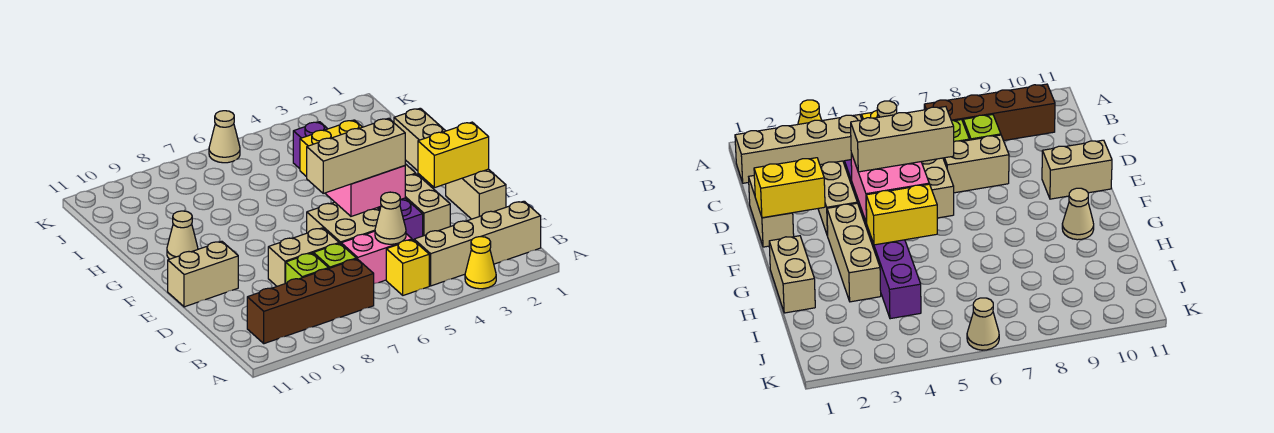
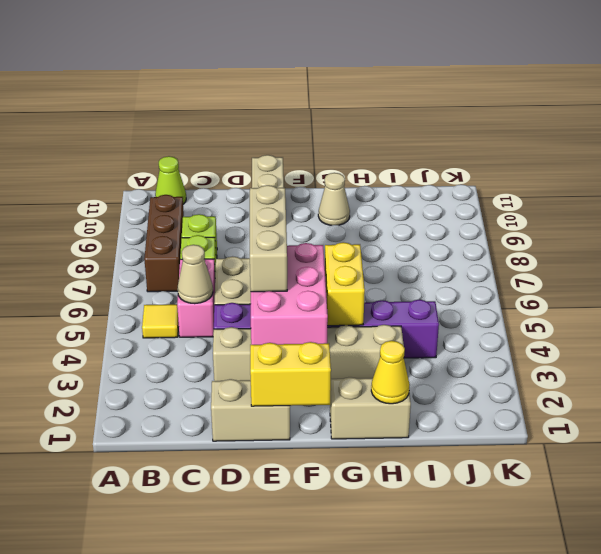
yellow 1x1 cone [465,237,496,289] -> yellow 1x1 cone moved to [371,341,410,404]
tan 1x4 brick [414,201,541,286] -> none
yellow 1x1 brick [386,240,429,295] -> yellow 1x1 tile [142,304,179,338]
brown 1x4 brick [247,259,374,344] -> brown 1x3 brick [144,195,184,292]
none -> lime 1x1 cone [155,156,186,204]
tan 1x2 brick [268,228,339,286] -> none
yellow 1x2 brick [418,122,489,188] -> yellow 1x2 brick turned to [250,342,331,406]
pink 2x2 brick [325,166,405,216] -> pink 2x3 brick [251,243,328,345]
tan 1x1 cone [209,111,240,163] -> none

